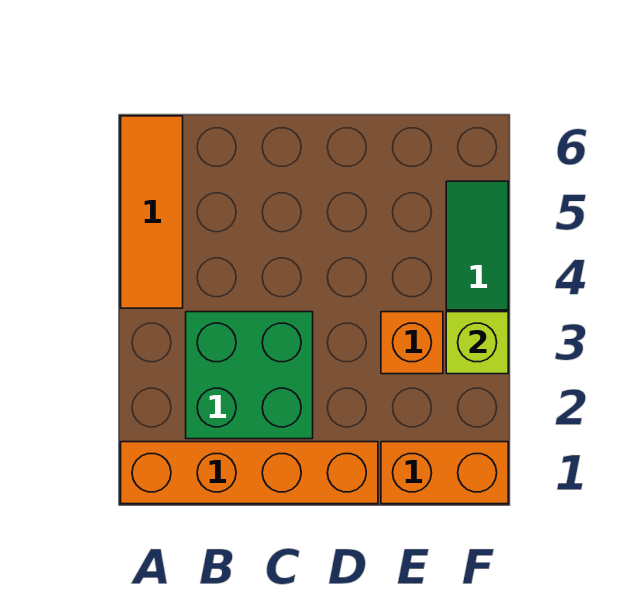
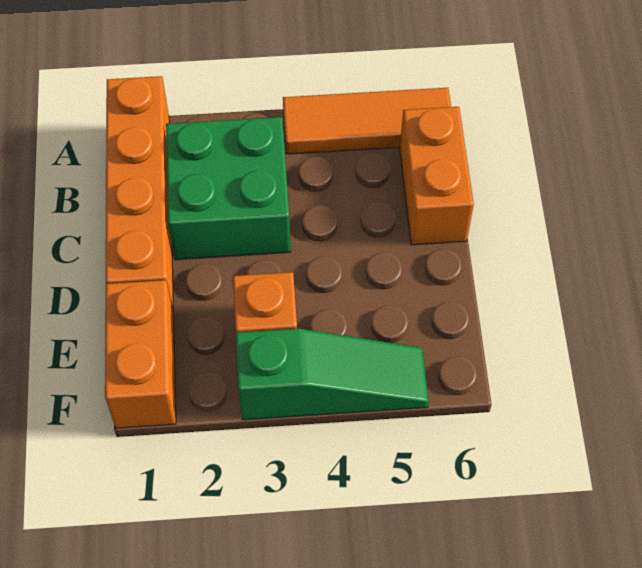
none -> orange 1x2 brick [400,107,474,245]
lime 1x1 brick [446,312,508,374] -> none

